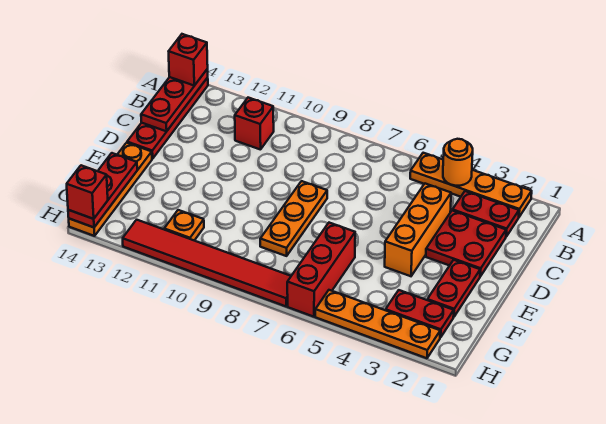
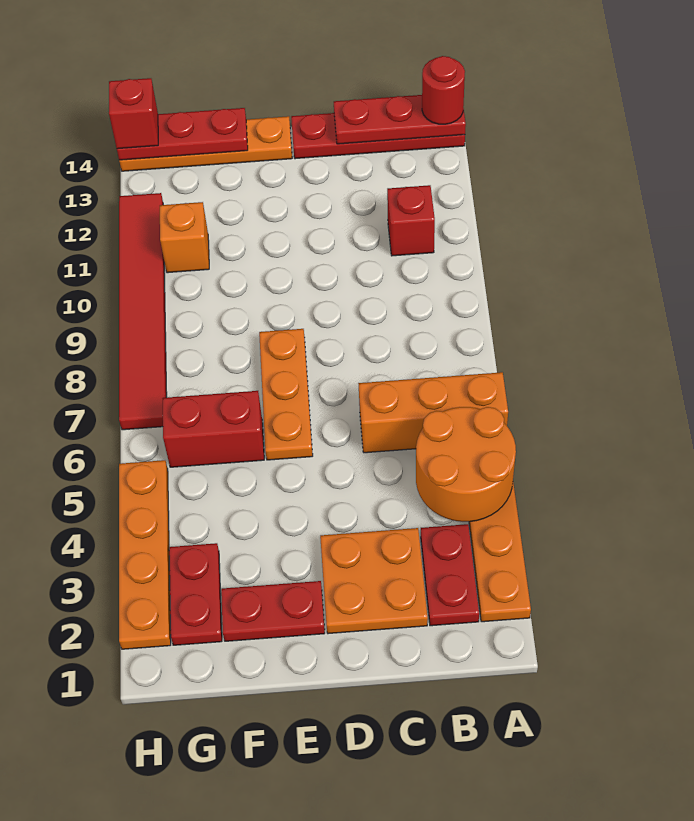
orange 1x1 round brick [443,139,473,186] -> orange 2x2 round brick [416,407,516,522]
red 1x1 brick [169,34,208,86] -> red 1x1 round brick [422,56,465,124]
red 2x2 plate [426,211,506,276] -> orange 2x2 plate [320,528,428,634]
orange 1x3 brick [385,184,451,276] -> orange 1x3 brick moved to [358,372,508,453]
orange 1x3 plate [260,181,327,256] -> orange 1x3 plate turned to [259,329,313,460]
red 1x3 brick [287,223,355,317] -> red 1x2 brick [162,391,264,467]
orange 1x1 plate [164,210,204,241] -> orange 1x1 brick [160,202,209,273]

